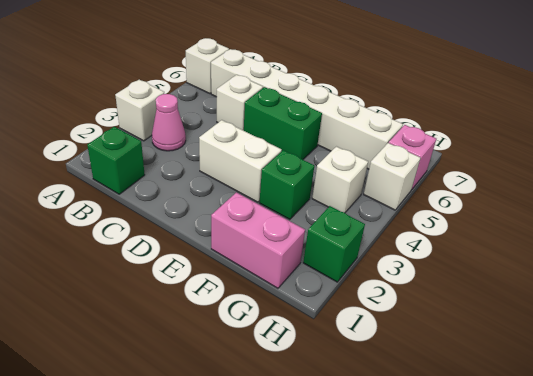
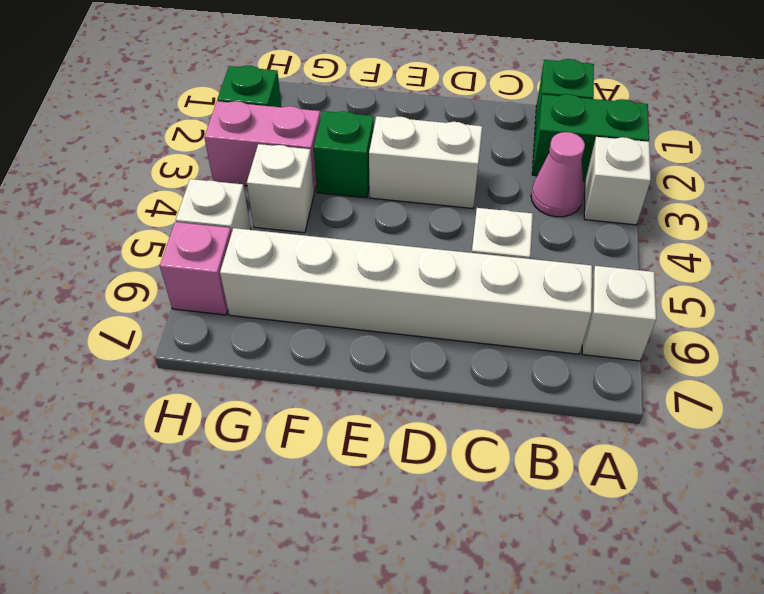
green 1x2 brick [244,87,322,160] -> green 1x2 brick moved to [532,94,649,180]
pink 1x2 brick [211,192,305,288] -> pink 1x2 brick moved to [204,101,321,192]

